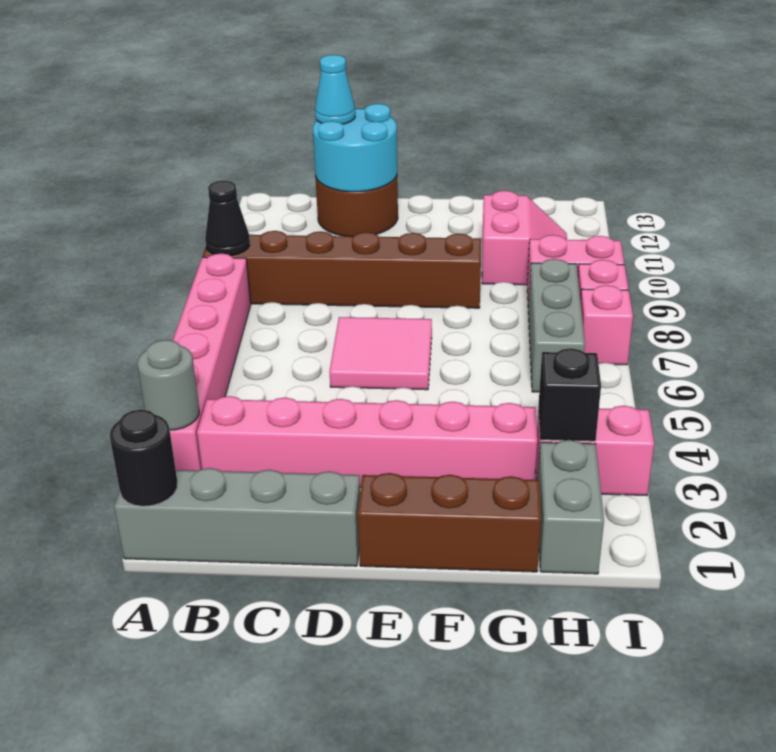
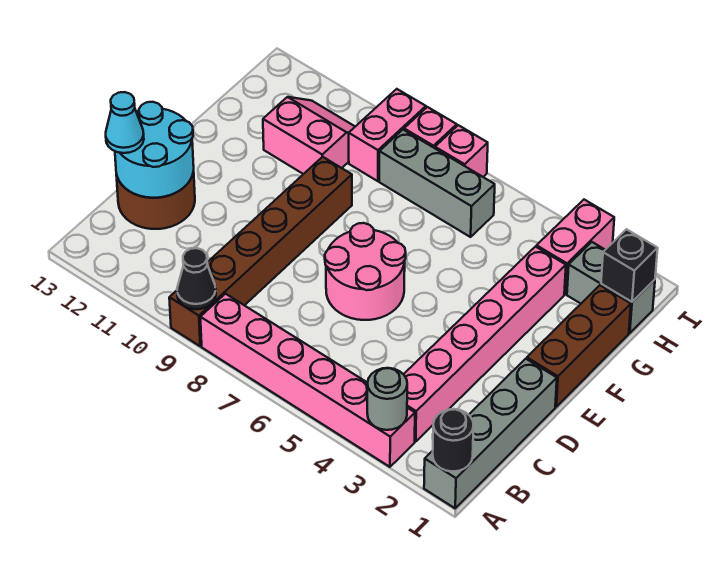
pink 2x2 tile [329,317,432,390] -> pink 2x2 round brick [325,223,406,320]
black 1x1 brick [538,348,601,441] -> black 1x1 brick moved to [601,229,658,302]

